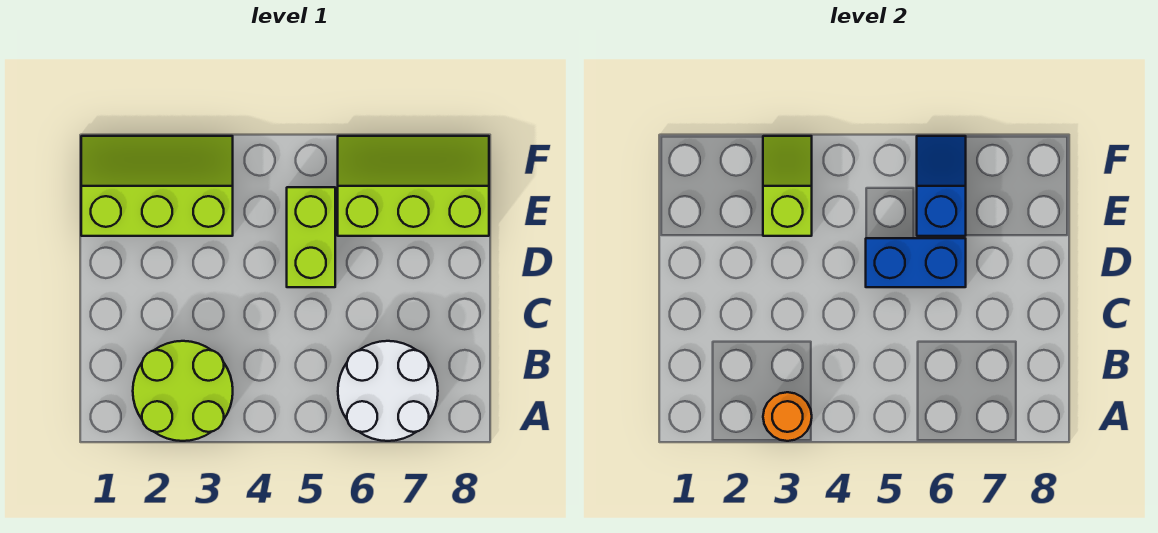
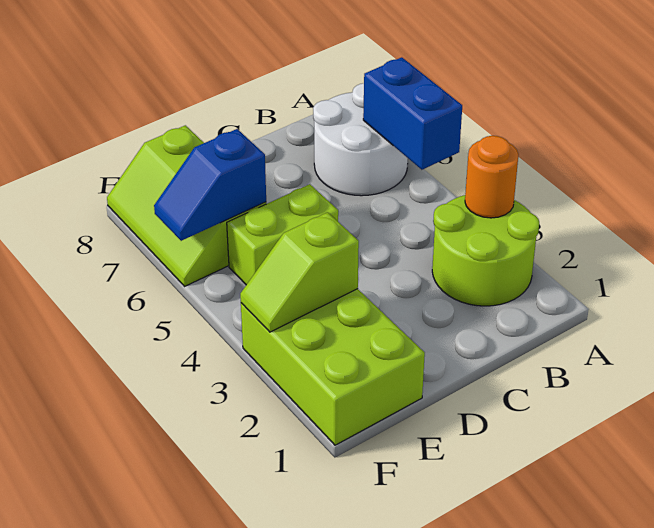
blue 1x2 brick [866,238,966,287] -> blue 1x2 brick moved to [363,57,462,170]
lime 2x3 slope [81,136,233,236] -> lime 2x3 brick [241,289,425,445]

